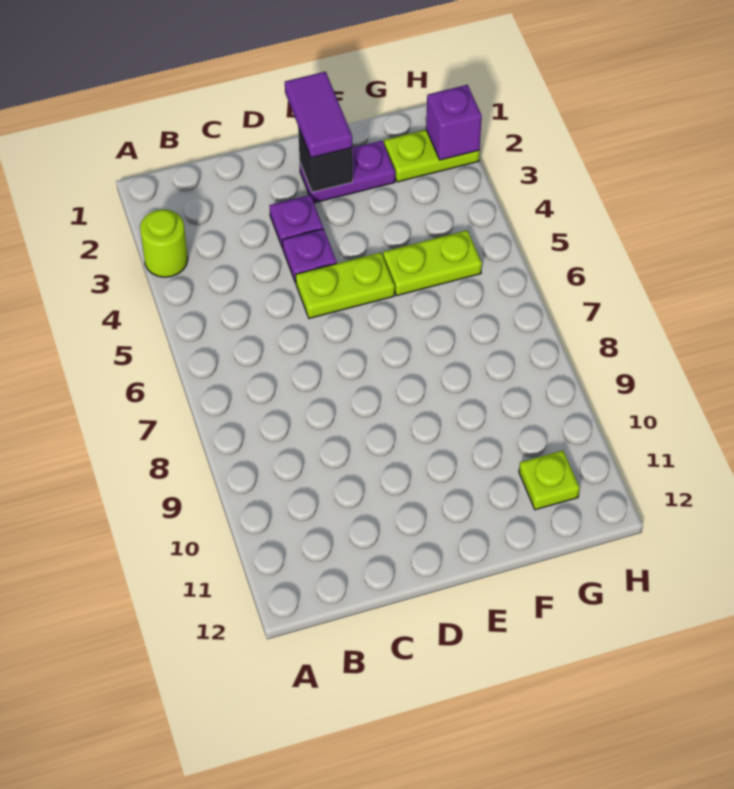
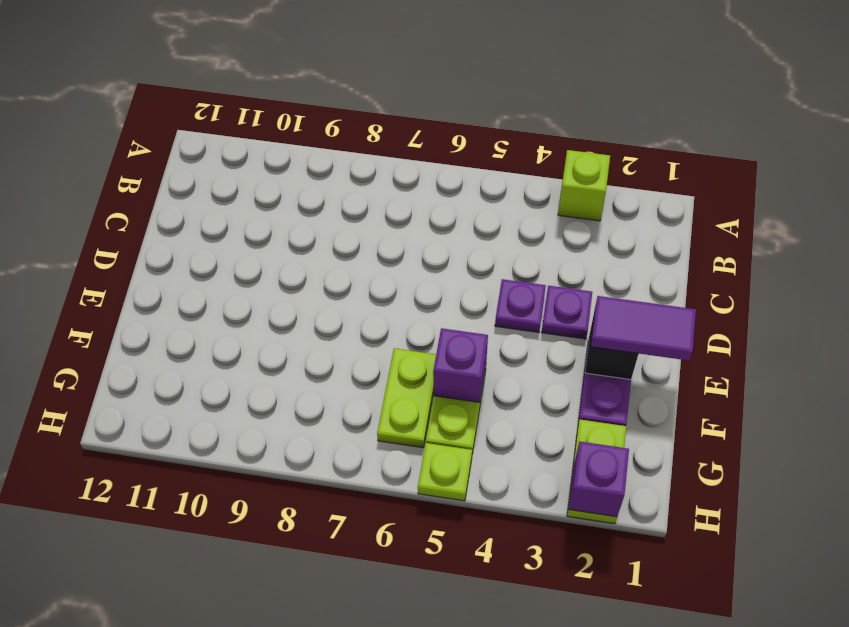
lime 1x1 round brick [140,209,188,277] -> lime 1x1 brick [558,150,610,221]
lime 1x2 plate [296,252,395,318] -> lime 1x2 plate moved to [377,348,436,448]
none -> purple 1x1 brick [433,328,488,402]
lime 1x1 plate [519,450,580,510] -> lime 1x1 plate moved to [418,443,472,501]

